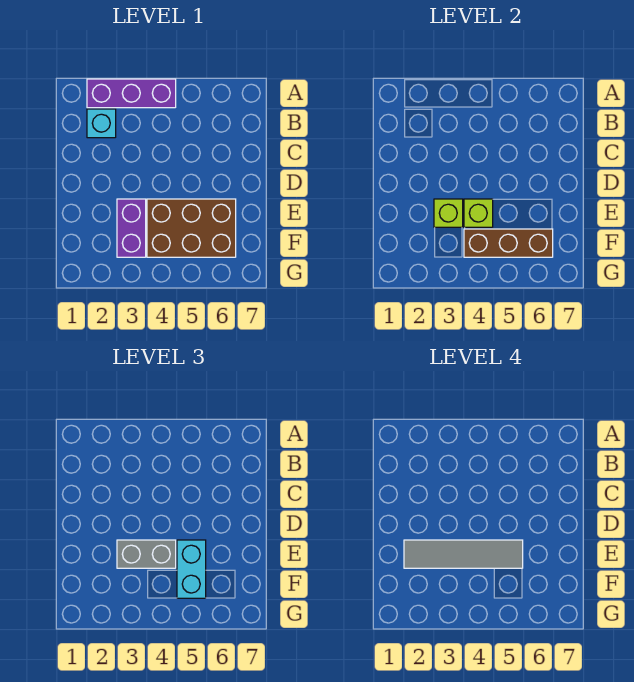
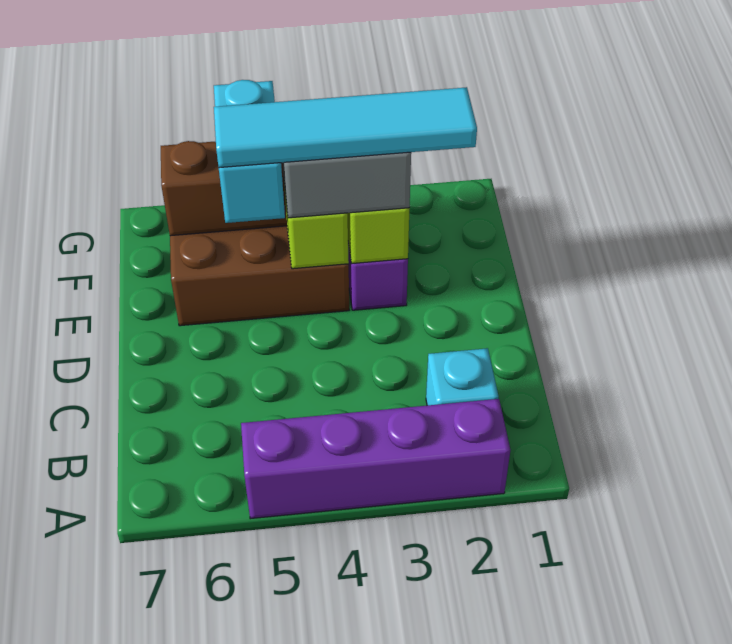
purple 1x3 brick [87,79,176,108] -> purple 1x4 brick [241,399,510,519]
grey 1x4 tile [404,540,523,568] -> cyan 1x4 tile [214,87,477,168]

